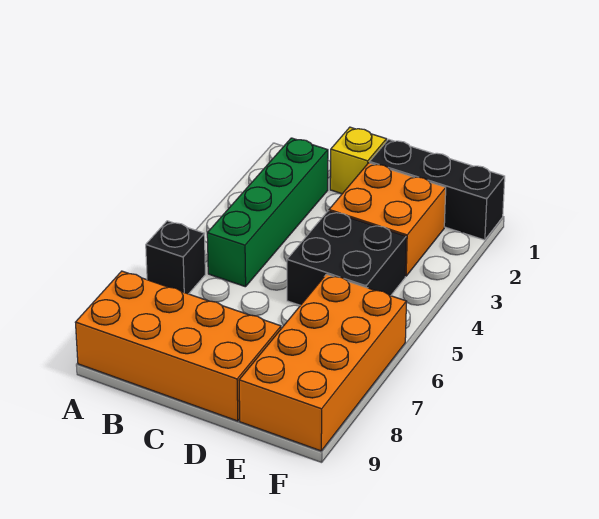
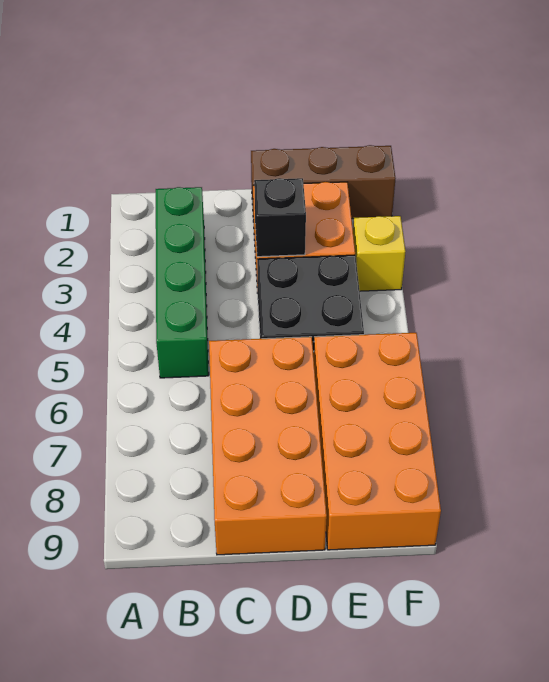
black 1x1 brick [146,221,205,294] -> black 1x1 brick moved to [254,178,306,257]
orange 2x4 brick [75,271,281,421] -> orange 2x4 brick turned to [209,337,327,555]
yellow 1x1 brick [330,127,387,194] -> yellow 1x1 brick moved to [353,216,405,291]
black 1x3 brick [370,139,505,240] -> brown 1x3 brick [251,145,396,222]

